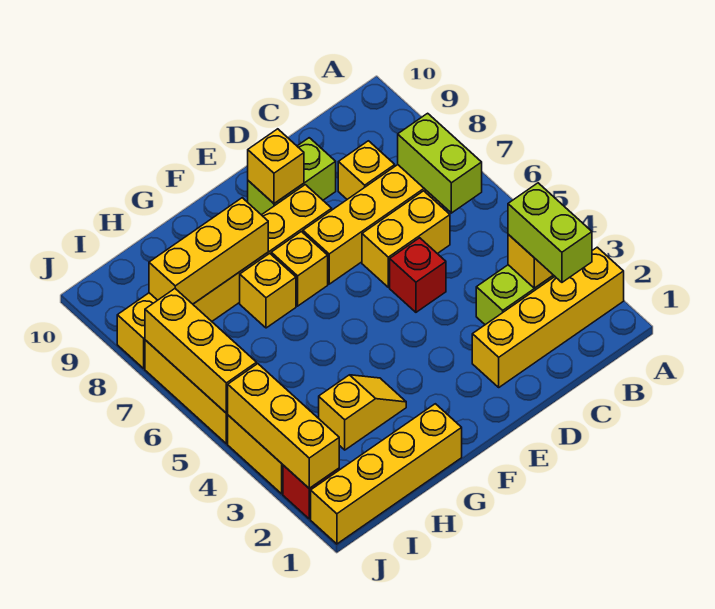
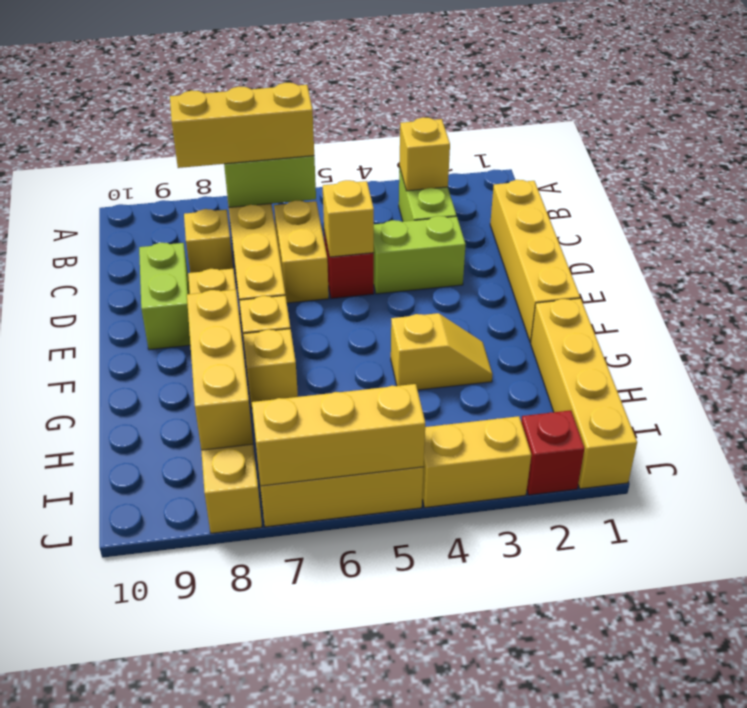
yellow 1x4 brick [472,247,624,387] -> yellow 1x4 brick moved to [490,180,580,343]
lime 1x2 brick [508,183,592,282] -> lime 1x2 brick moved to [374,216,466,294]
yellow 1x1 brick [248,129,304,203] -> yellow 1x1 brick moved to [323,180,374,257]
yellow 1x2 slope [319,375,406,450] -> yellow 1x2 slope turned to [391,313,493,390]
yellow 1x3 brick [228,364,339,488] -> yellow 1x3 brick moved to [170,83,314,168]

